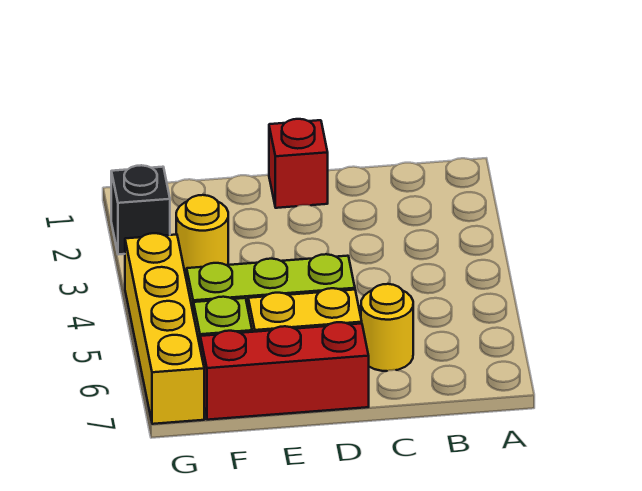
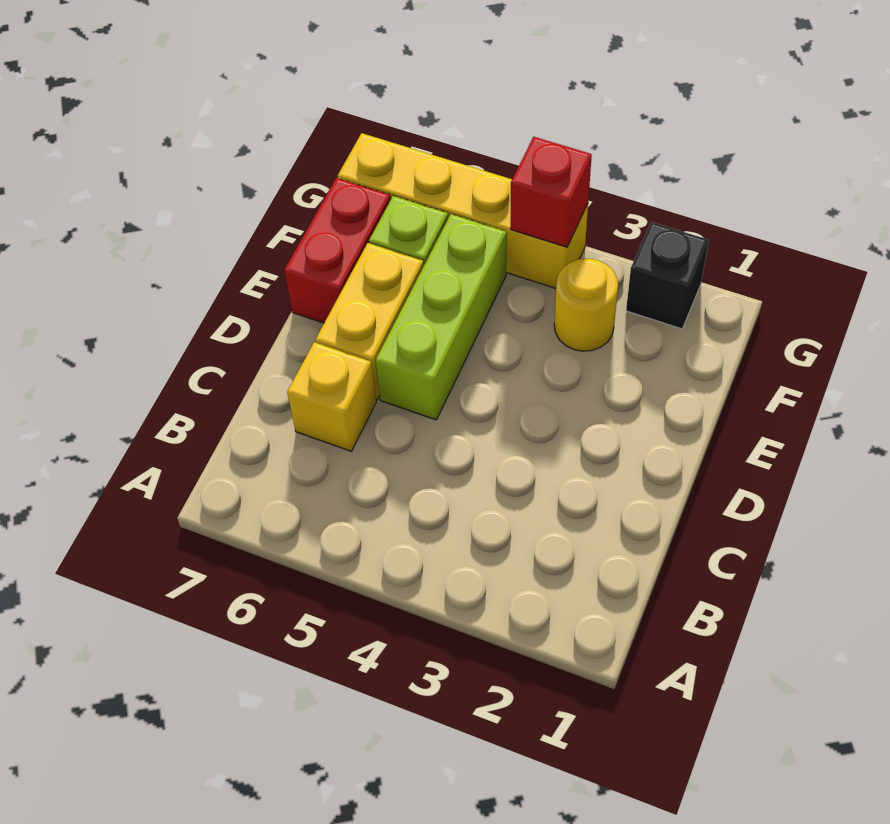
yellow 1x1 round brick [361,284,413,371] -> yellow 1x1 brick [287,342,376,451]
red 1x1 brick [269,119,328,208] -> red 1x1 brick moved to [511,137,592,247]
red 1x3 brick [200,322,369,420] -> red 1x2 brick [284,178,391,323]

